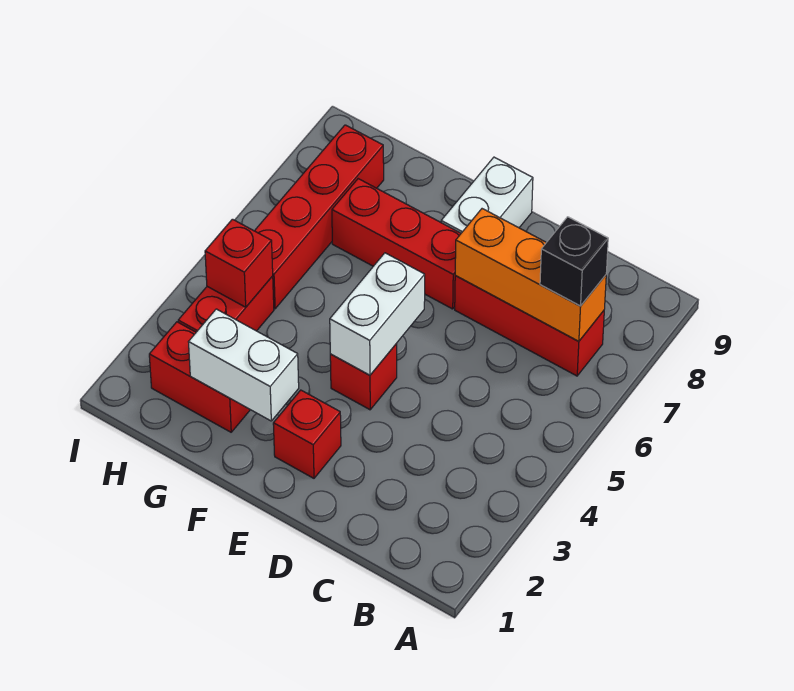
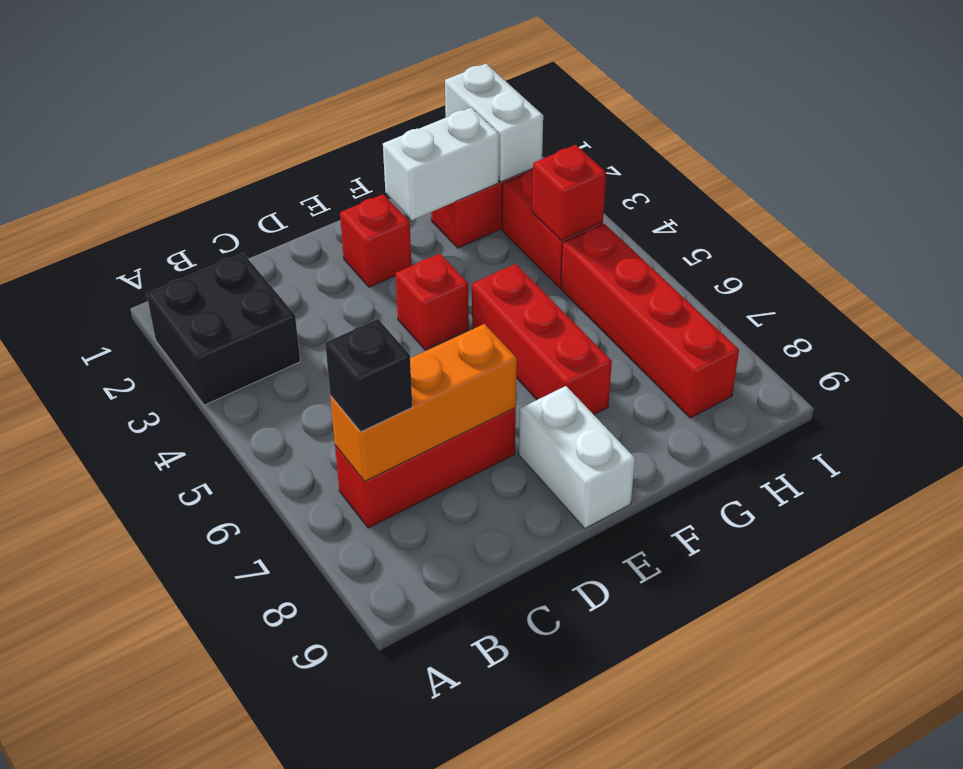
none -> black 2x2 brick [147,253,300,405]
white 1x2 brick [330,253,425,375] -> white 1x2 brick moved to [445,64,543,182]
red 1x3 brick [332,179,461,309] -> red 1x3 brick turned to [472,264,612,415]

